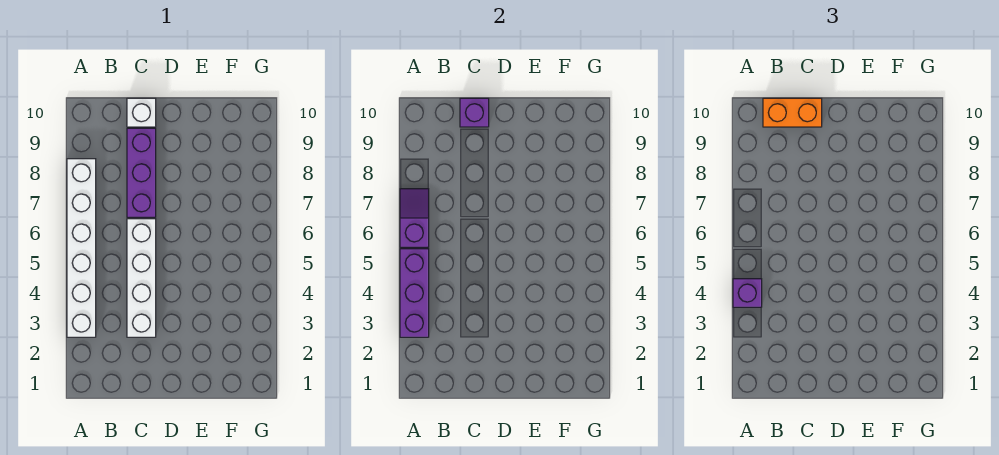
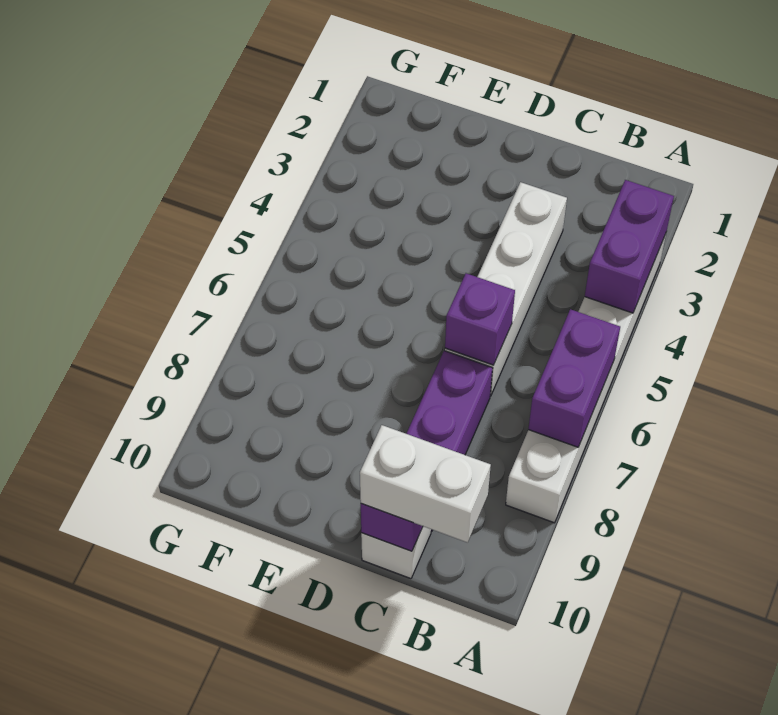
purple 1x3 brick [400,249,429,337] -> purple 1x2 brick [585,180,674,313]
purple 1x1 brick [733,279,762,307] -> purple 1x1 brick moved to [445,273,515,365]
purple 1x2 slope [400,189,429,247] -> purple 1x2 brick [528,309,620,447]
orange 1x2 brick [763,98,822,127] -> white 1x2 brick [360,425,491,543]

